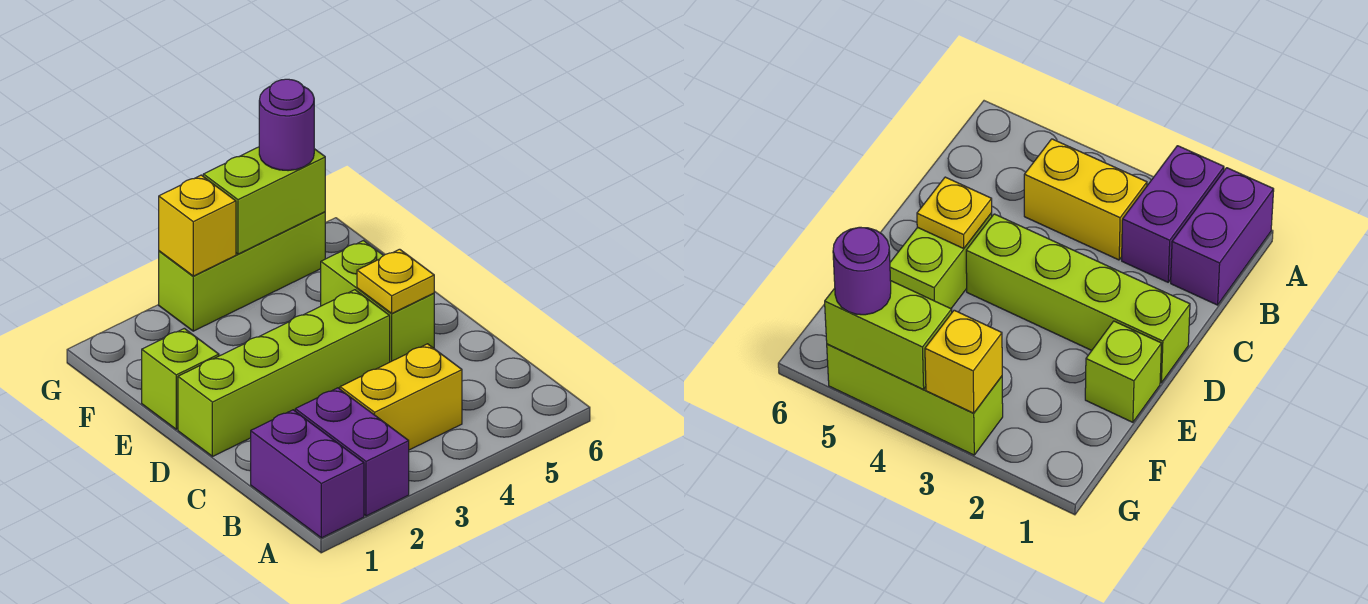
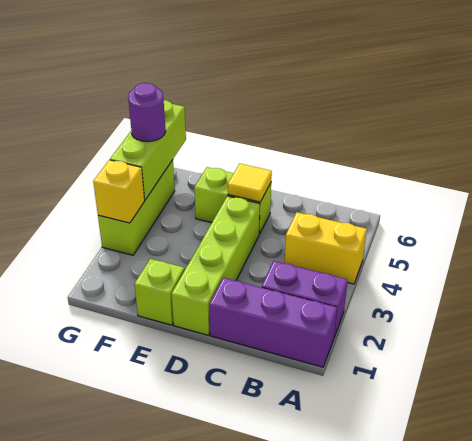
purple 1x2 brick [251,410,364,538] -> purple 1x3 brick [209,278,337,367]
yellow 1x2 brick [340,344,462,450] -> yellow 1x2 brick turned to [284,212,367,284]
yellow 1x1 plate [357,249,434,313] -> yellow 1x1 tile [228,164,272,202]
lime 1x2 brick [203,147,325,254] -> lime 1x3 brick [110,100,186,200]

